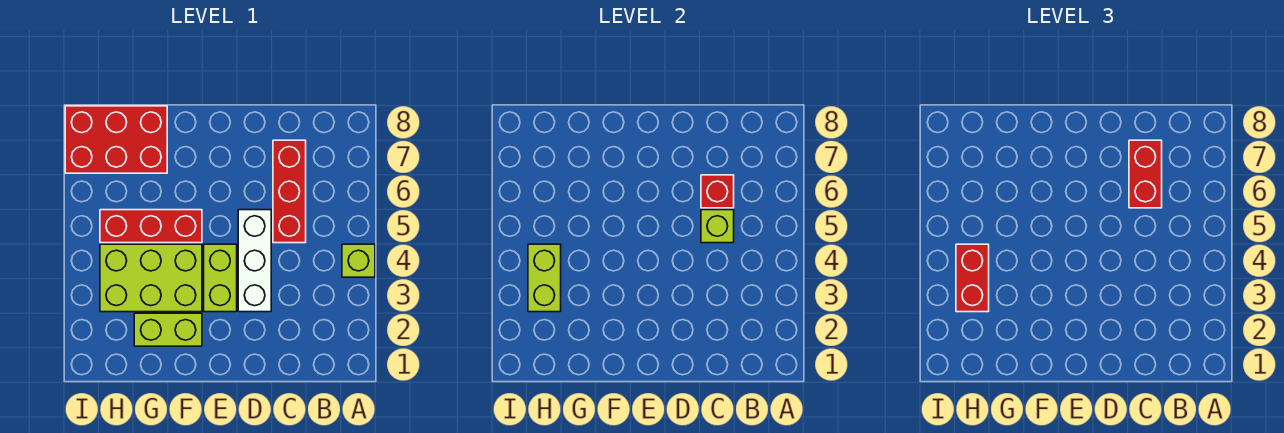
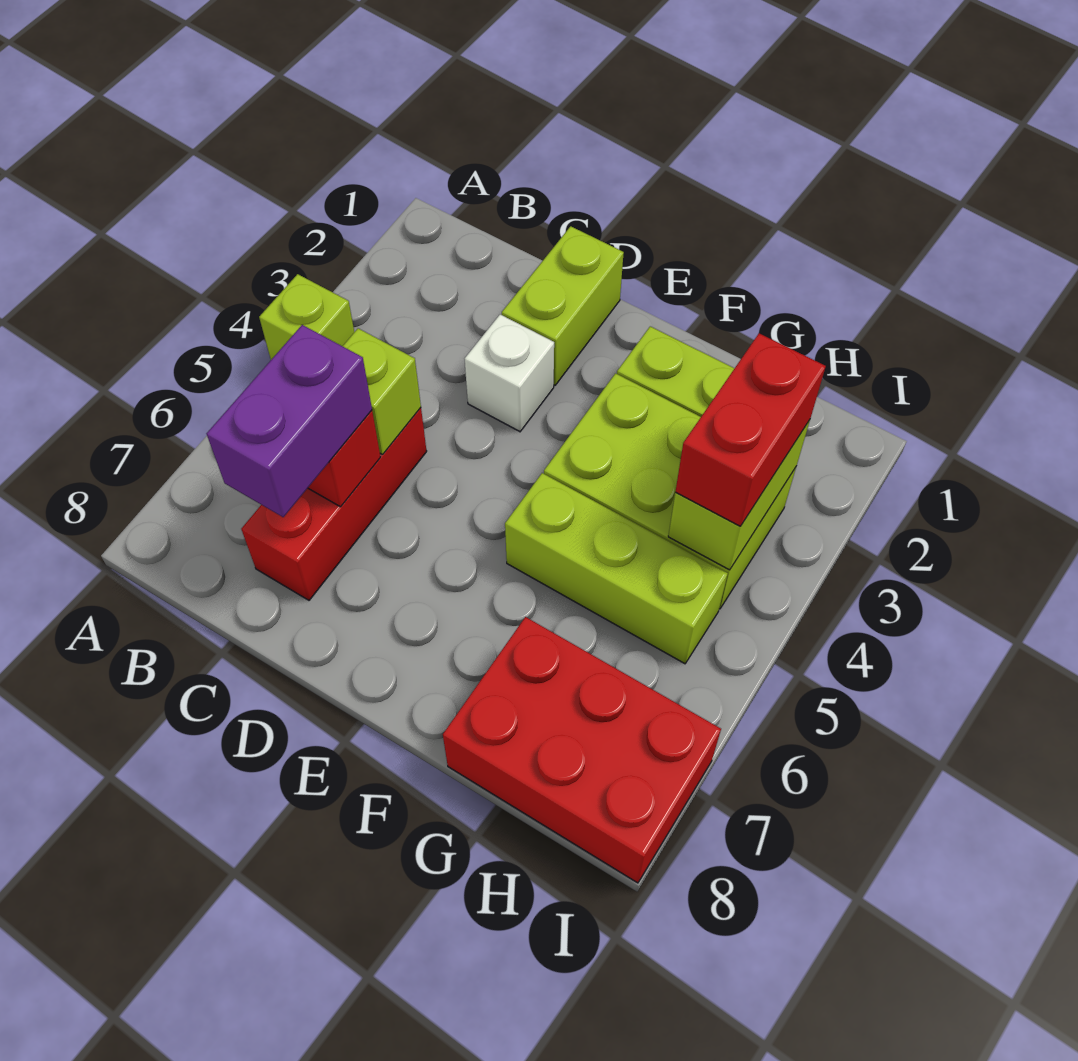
red 1x2 brick [1129,140,1162,208] -> purple 1x2 brick [207,325,372,517]
white 1x3 brick [238,210,271,312] -> white 1x1 brick [465,314,554,432]
lime 1x2 brick [204,244,237,312] -> lime 1x2 brick moved to [502,226,624,385]
red 1x3 brick [100,210,202,243] -> lime 1x3 brick [505,473,728,664]

